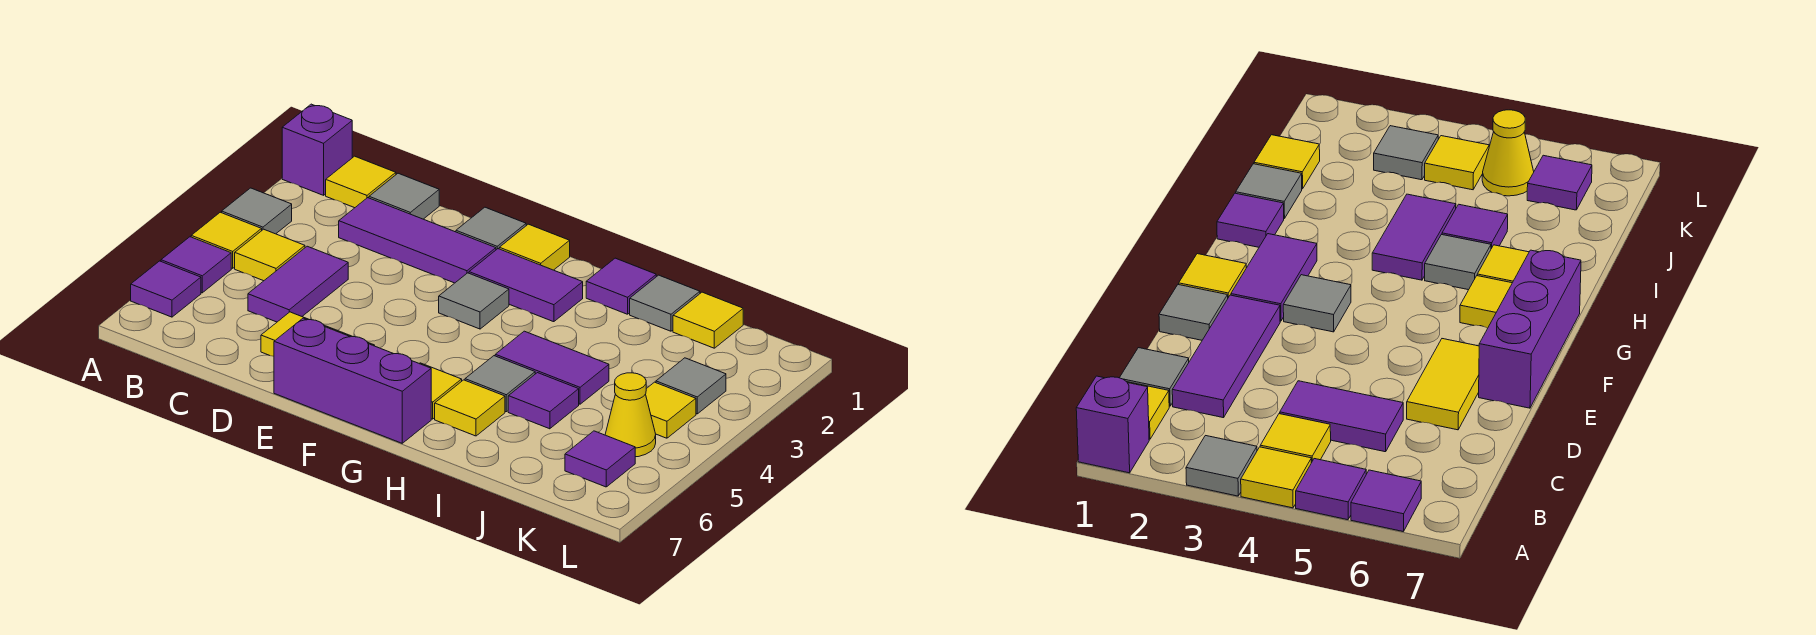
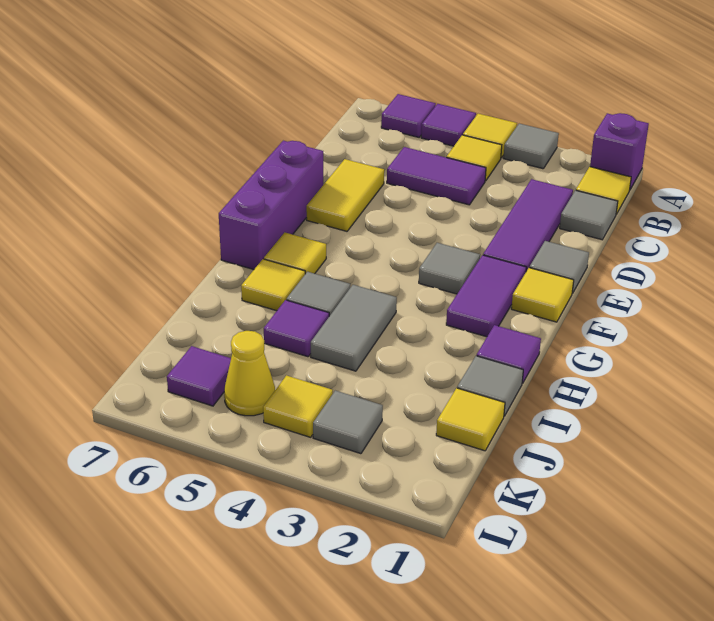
purple 1x2 tile [495,331,609,404] -> grey 1x2 tile [311,285,397,371]

